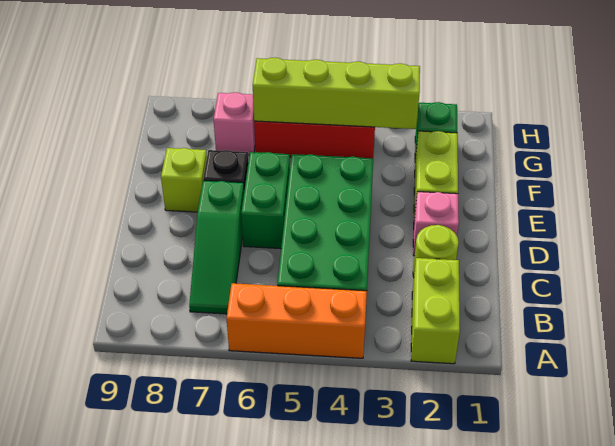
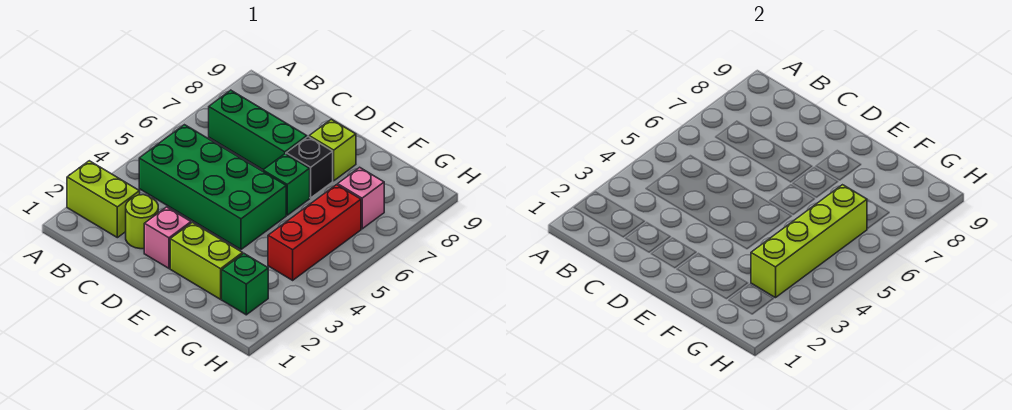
orange 1x3 brick [227,283,367,358] -> none
green 1x3 slope [189,180,244,314] -> green 1x3 brick [209,90,307,170]
green 1x2 brick [241,152,290,249] -> green 1x1 brick [263,154,310,215]

